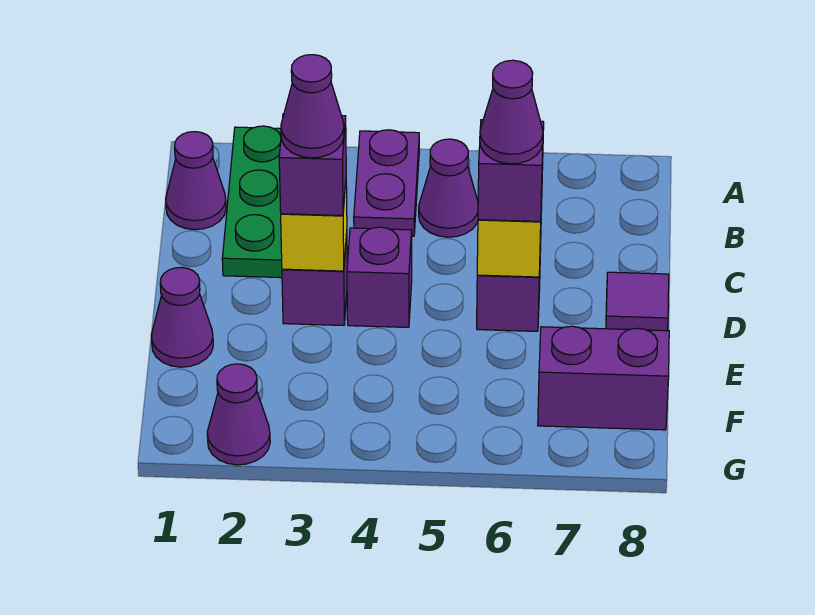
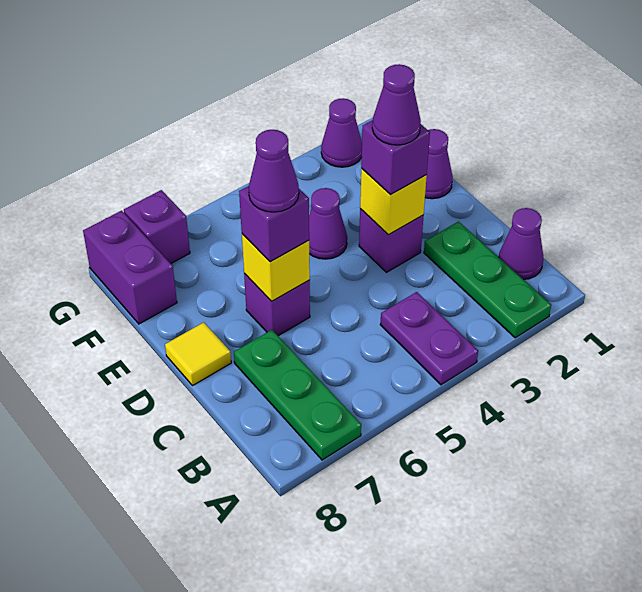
none -> green 1x3 plate [234,330,361,460]
purple 1x1 cone [419,139,478,237] -> purple 1x1 cone moved to [309,188,347,259]
purple 1x1 brick [347,227,412,327] -> purple 1x1 brick moved to [124,190,190,263]
purple 1x1 tile [606,272,669,331] -> yellow 1x1 tile [165,322,231,386]
purple 1x2 brick [538,326,669,430] -> purple 1x2 brick turned to [83,211,177,324]

